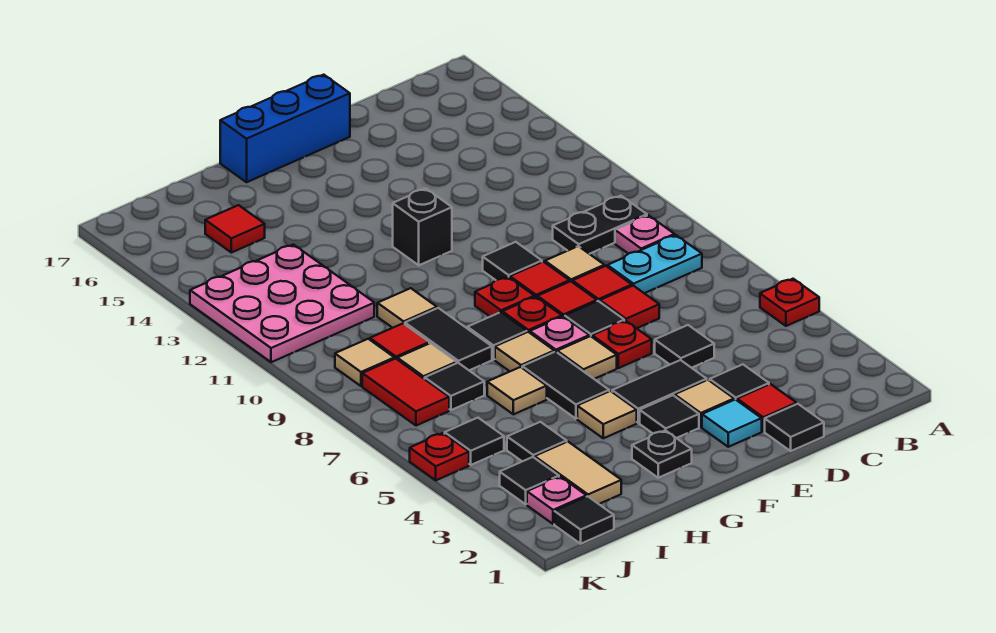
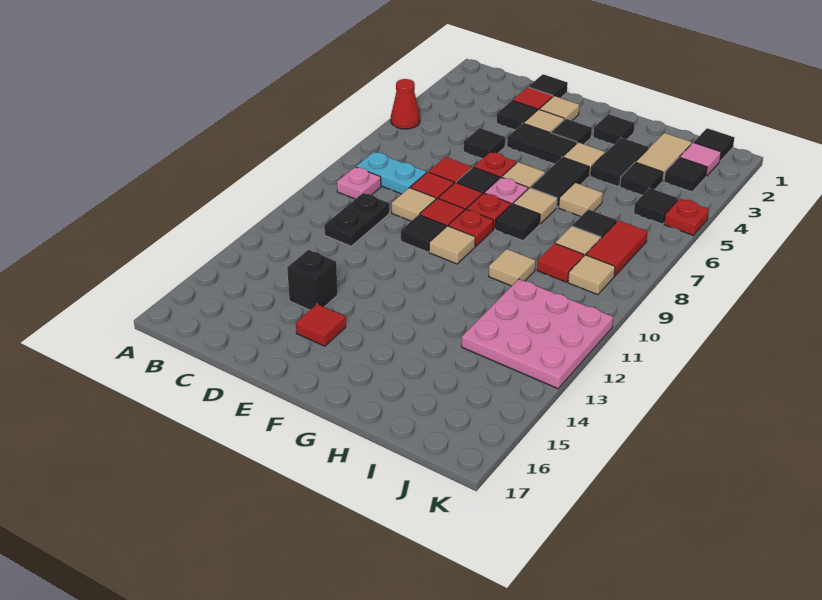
red 1x1 plate [760,279,819,326] -> red 1x1 cone [391,79,420,129]
black 1x2 plate [553,196,647,254] -> black 1x2 plate turned to [324,193,389,246]
cyan 1x1 tile [702,399,762,447] -> tan 1x1 tile [539,96,579,121]
blue 1x3 brick [220,75,350,182] -> none
none -> tan 1x1 tile [429,226,475,264]
black 1x1 brick [393,189,452,265] -> black 1x1 brick moved to [287,250,338,310]
black 1x1 plate [632,430,692,478] -> black 1x1 tile [593,114,635,145]
black 1x2 tile [405,308,492,371] -> black 1x2 tile moved to [591,138,648,186]
red 1x1 tile [205,205,265,253] -> red 1x1 tile moved to [296,304,346,346]
pink 1x1 plate [527,477,586,524] -> pink 1x1 tile [680,142,721,176]

